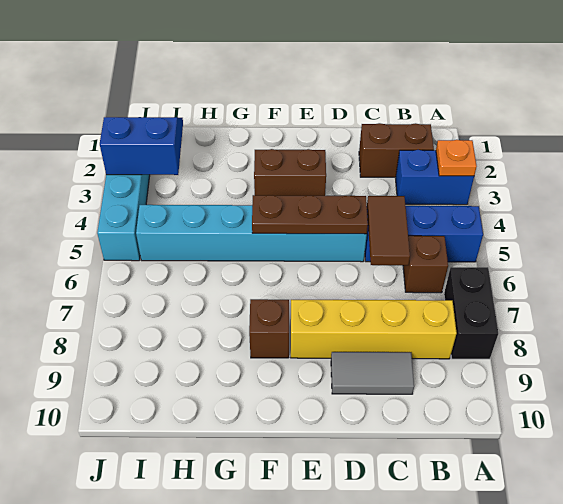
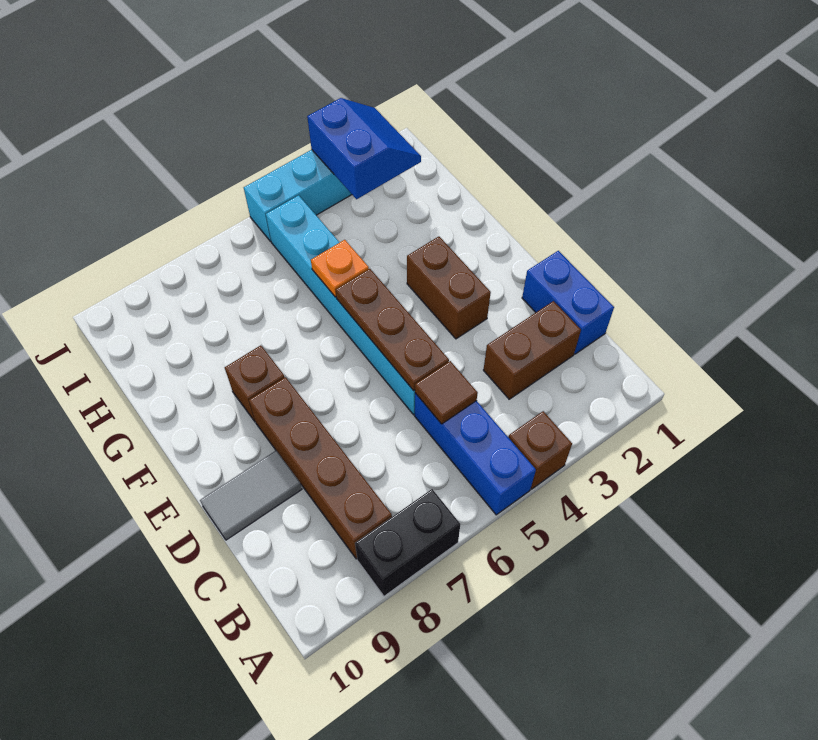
blue 1x2 brick [396,150,474,205] -> blue 1x2 brick moved to [522,251,614,354]
orange 1x1 plate [436,140,477,176] -> orange 1x1 plate moved to [311,240,369,297]
brown 1x2 brick [359,123,434,177] -> brown 1x2 brick turned to [484,301,581,399]
brown 1x1 brick [403,236,448,293] -> brown 1x1 brick moved to [508,411,572,489]
yellow 1x4 brick [291,300,457,359] -> brown 1x4 brick [249,377,392,559]
brown 1x2 tile [367,196,410,265] -> brown 1x1 tile [415,361,478,424]
grey 1x2 tile [331,352,414,394] -> grey 1x2 tile turned to [200,451,302,540]

